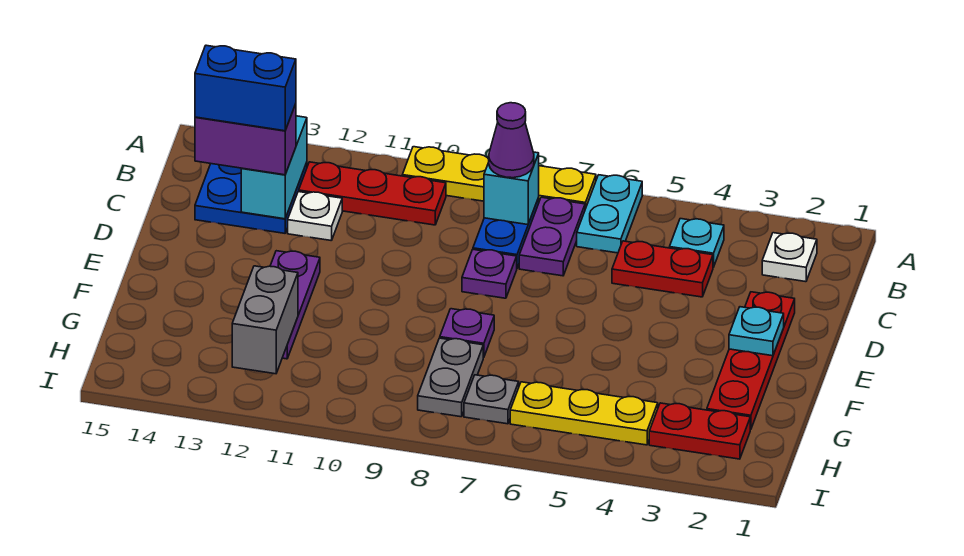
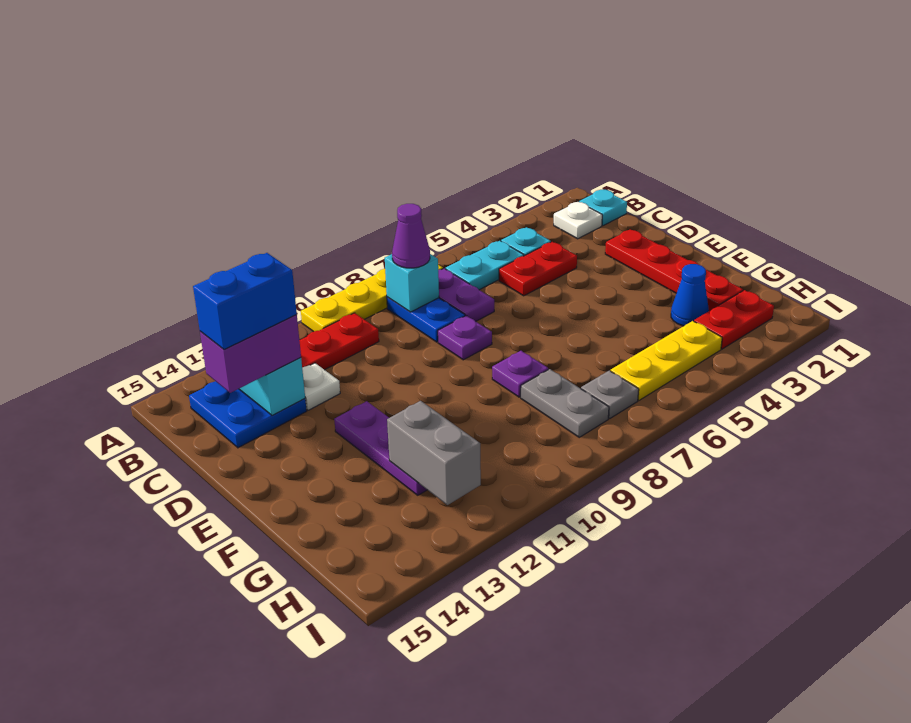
cyan 1x2 plate [577,175,642,253] -> cyan 1x2 plate turned to [446,241,524,290]
cyan 1x1 plate [729,307,784,356] -> cyan 1x1 plate moved to [579,190,627,226]
none -> blue 1x1 cone [671,264,709,326]

